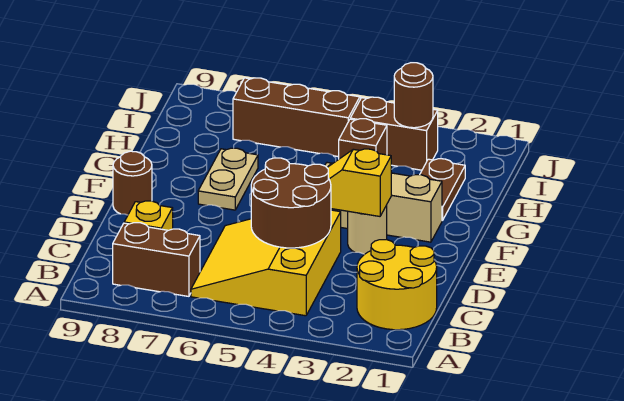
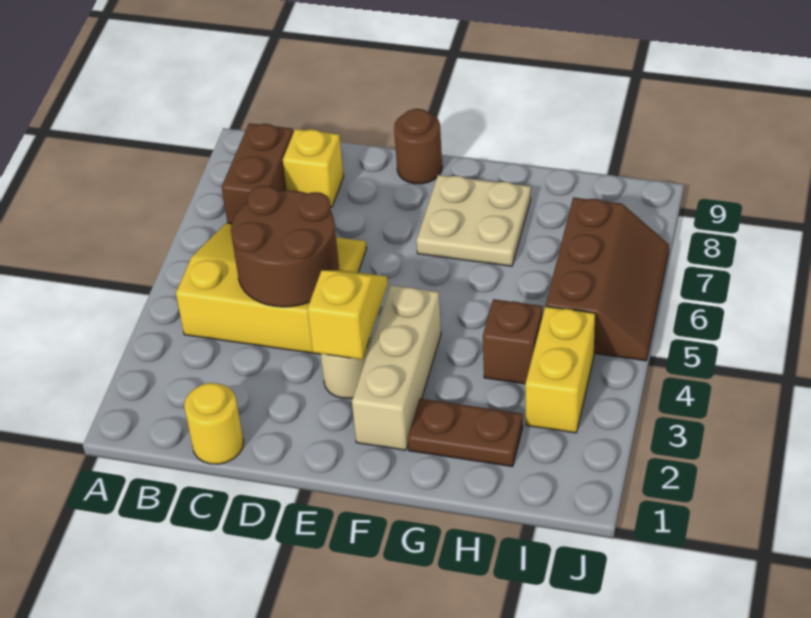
yellow 2x2 round brick [357,240,437,330] -> yellow 1x1 round brick [184,383,244,464]
tan 1x2 plate [198,148,258,210] -> tan 2x2 plate [416,175,531,266]
brown 1x2 brick [350,97,438,170] -> yellow 1x2 brick [525,306,595,433]
brown 1x1 round brick [394,63,433,128] -> none

